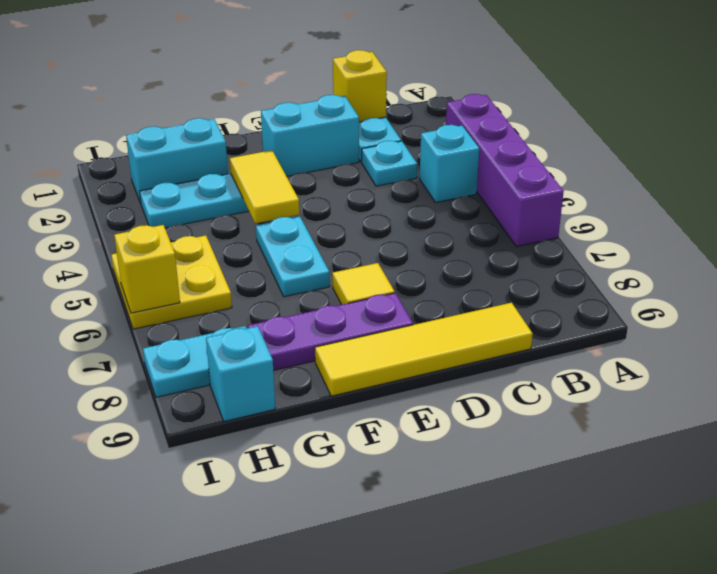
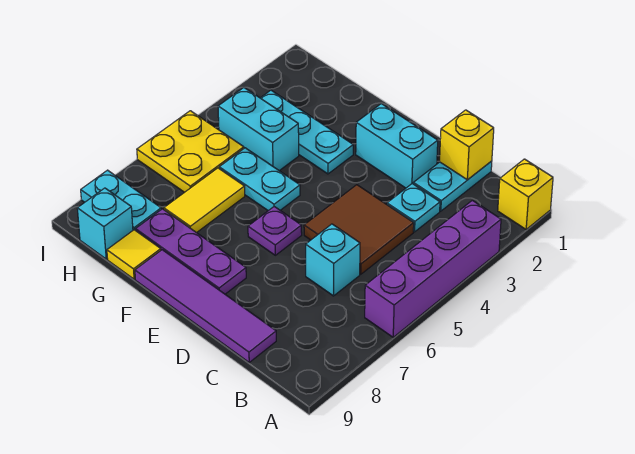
cyan 1x1 brick [420,125,479,203] -> cyan 1x1 brick moved to [306,224,360,296]
none -> brown 2x2 tile [304,185,414,274]
yellow 1x4 tile [315,303,533,396] -> purple 1x4 tile [135,250,276,362]
none -> purple 1x1 plate [248,207,302,255]
yellow 1x1 tile [332,263,395,305] -> yellow 1x1 tile moved to [107,230,161,279]
yellow 1x2 tile [230,150,299,223] -> yellow 1x2 tile moved to [164,168,245,233]
cyan 1x2 plate [256,217,330,297] -> cyan 1x2 plate turned to [219,148,300,211]
cyan 1x2 brick [126,118,228,203] -> cyan 1x2 brick moved to [218,88,299,171]
yellow 1x1 brick [114,225,180,313] -> yellow 1x1 brick moved to [498,159,553,229]

